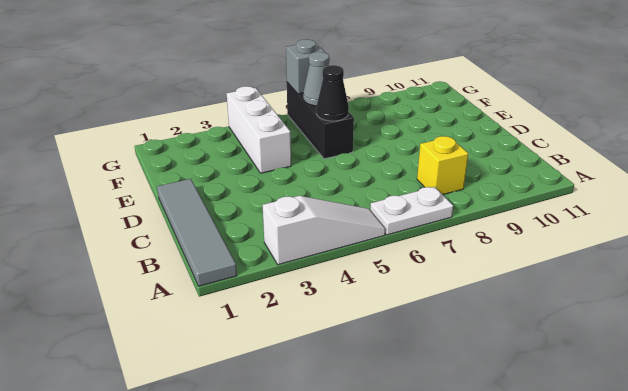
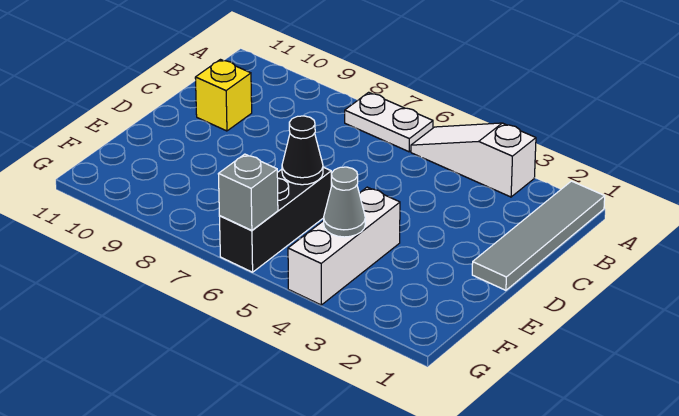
yellow 1x1 brick [417,136,468,195] -> yellow 1x1 brick moved to [195,60,252,131]
grey 1x1 cone [303,52,329,106] -> grey 1x1 cone moved to [324,167,365,237]

